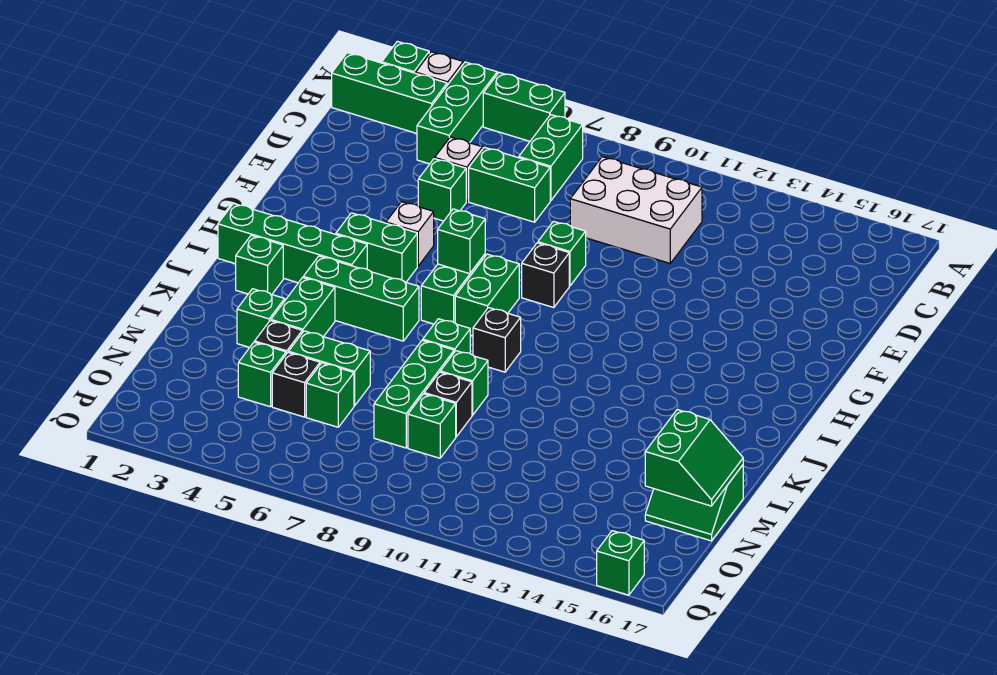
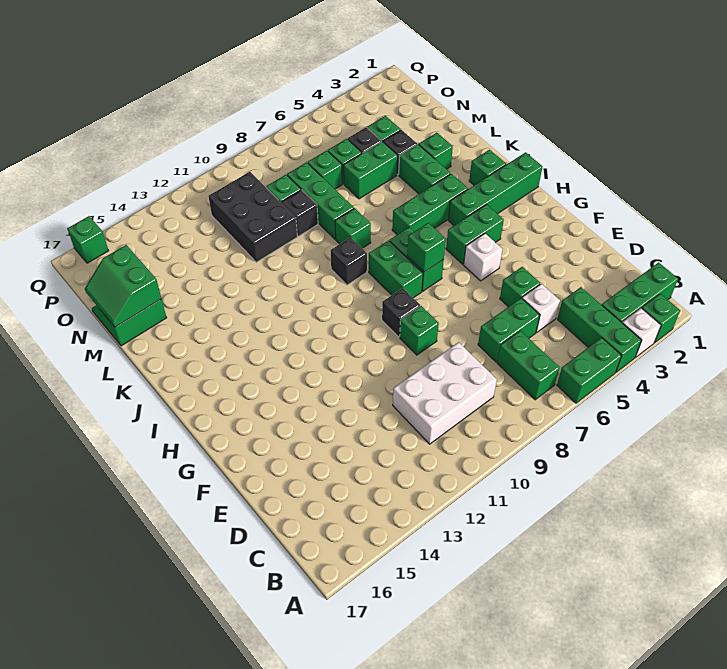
green 1x1 brick [440,351,488,415] -> green 1x1 brick moved to [308,151,342,189]
none -> black 2x3 brick [208,172,297,262]

